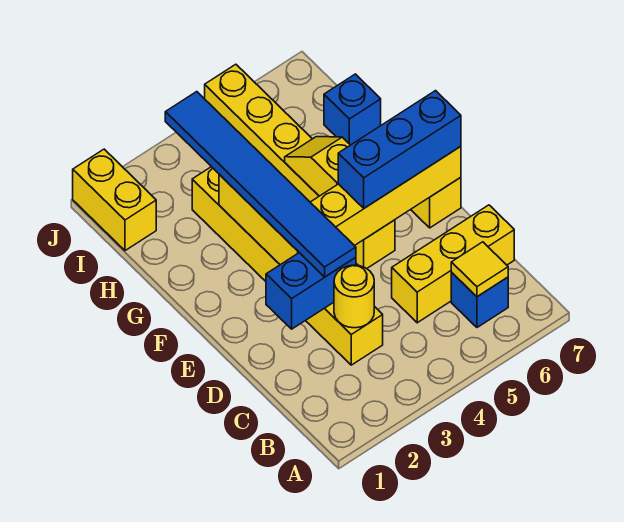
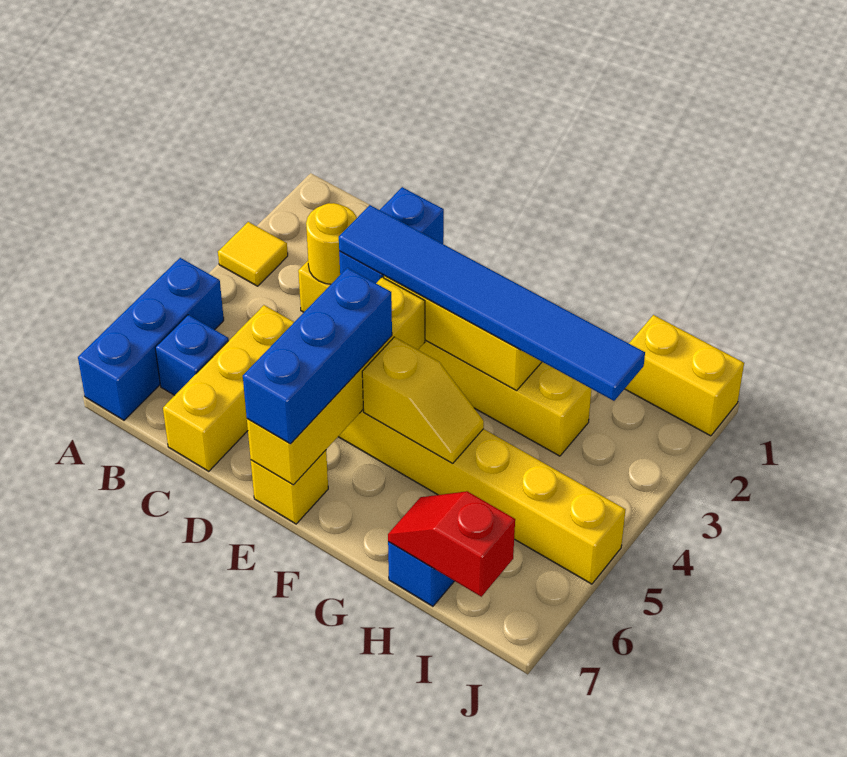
none -> blue 1x3 brick [78,258,224,420]
yellow 1x1 tile [451,242,508,297] -> yellow 1x1 tile moved to [218,222,288,286]
none -> red 1x2 slope [388,491,515,597]

